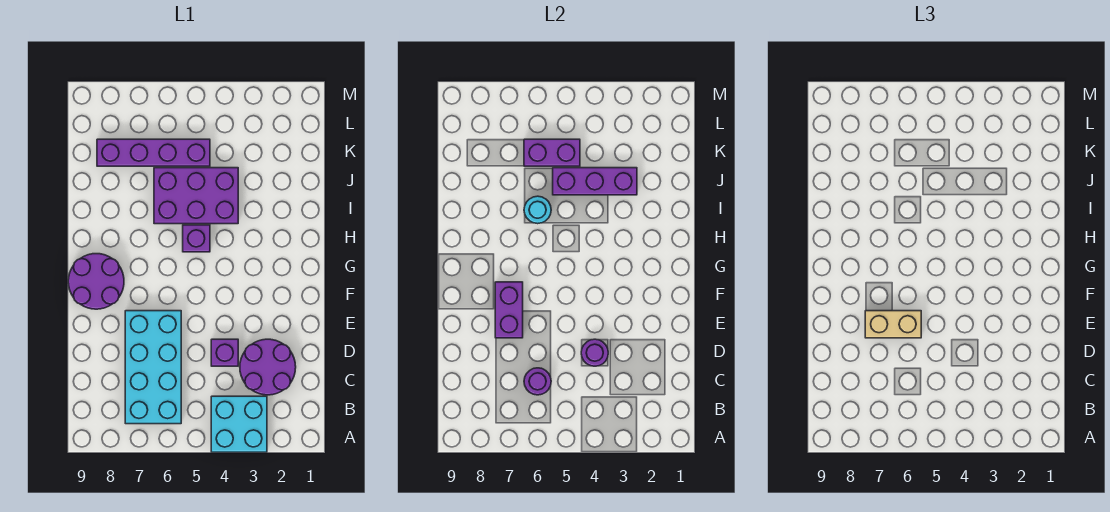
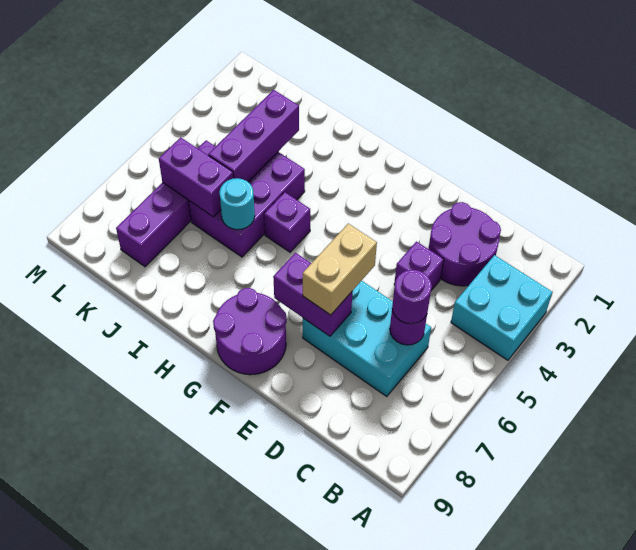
cyan 2x4 brick [125,311,181,424] -> cyan 2x3 brick [303,281,431,396]
purple 1x1 round brick [581,339,608,366] -> purple 1x1 round brick moved to [392,270,432,324]
purple 1x2 brick [524,139,580,166] -> purple 1x2 brick turned to [159,137,233,217]

